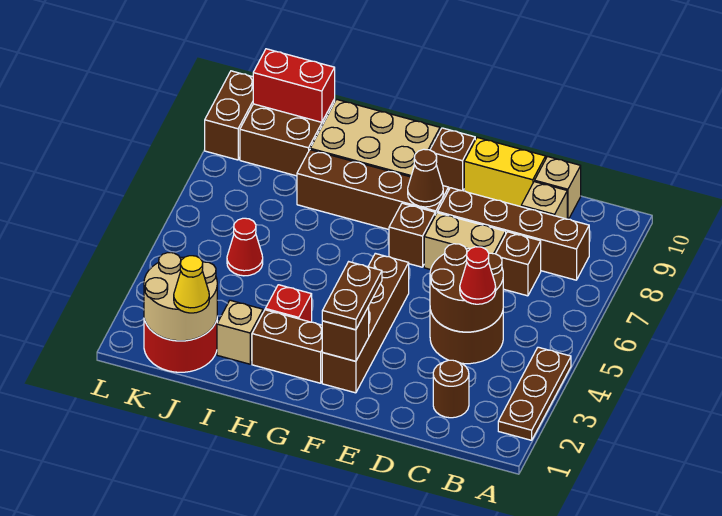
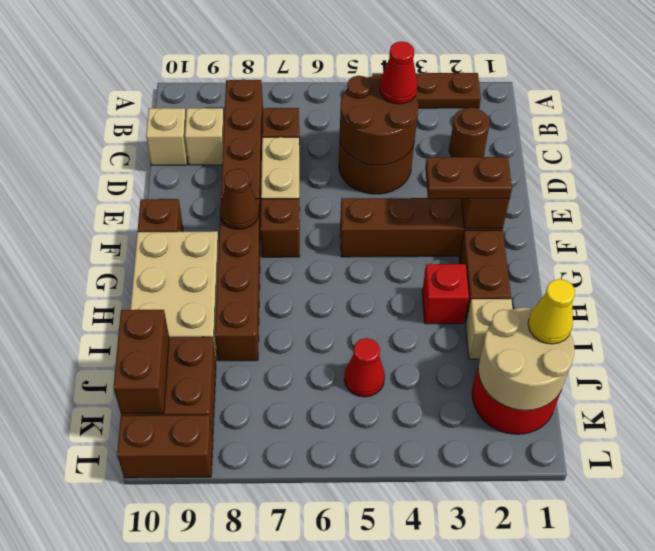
yellow 1x2 brick [464,138,546,207] -> none
red 1x2 brick [253,49,335,122] -> brown 1x2 brick [113,310,169,413]

